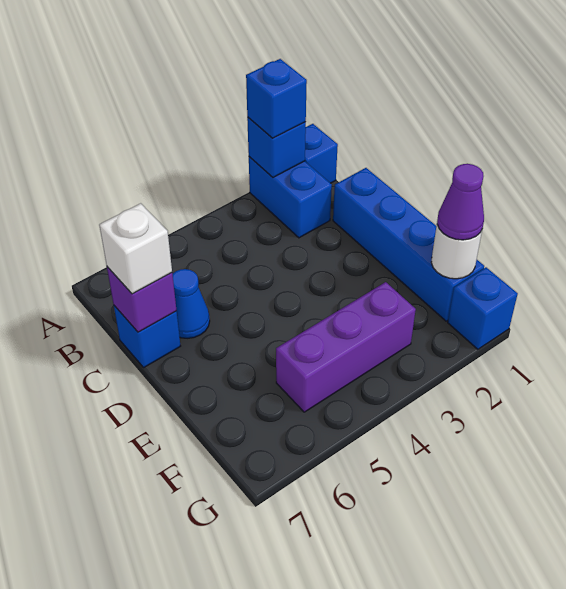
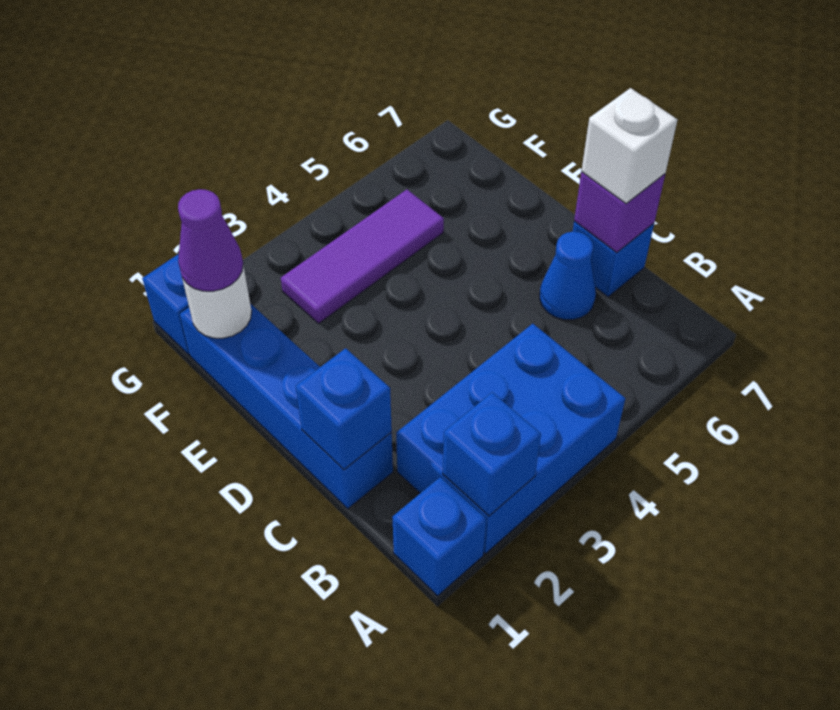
blue 1x2 brick [249,157,332,238] -> blue 2x3 brick [396,324,625,554]
blue 1x1 brick [246,59,307,138] -> blue 1x1 brick moved to [296,348,392,470]
purple 1x3 brick [276,282,416,412] -> purple 1x3 tile [281,189,444,323]

